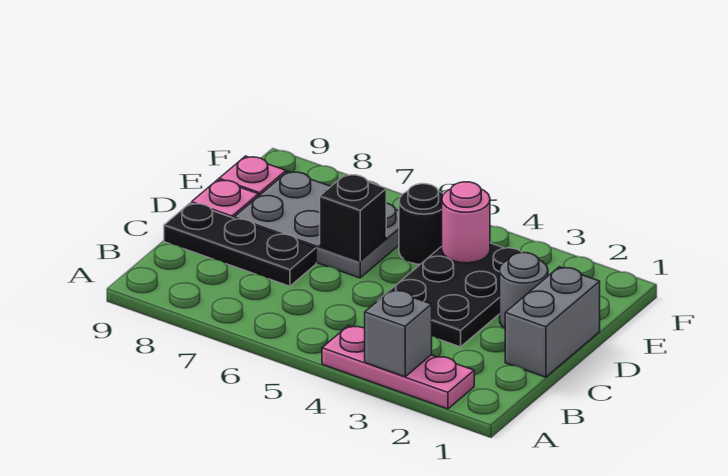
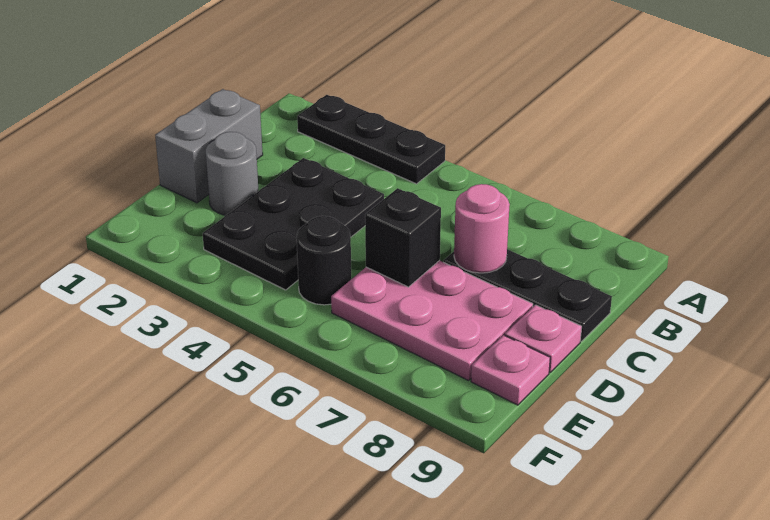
pink 1x3 plate [322,326,474,409] -> black 1x3 plate [297,95,445,184]
grey 1x1 brick [365,290,432,377] -> none
grey 2x3 plate [234,171,399,278] -> pink 2x3 plate [331,260,533,381]
pink 1x1 round brick [442,182,490,263] -> pink 1x1 round brick moved to [454,184,510,273]

